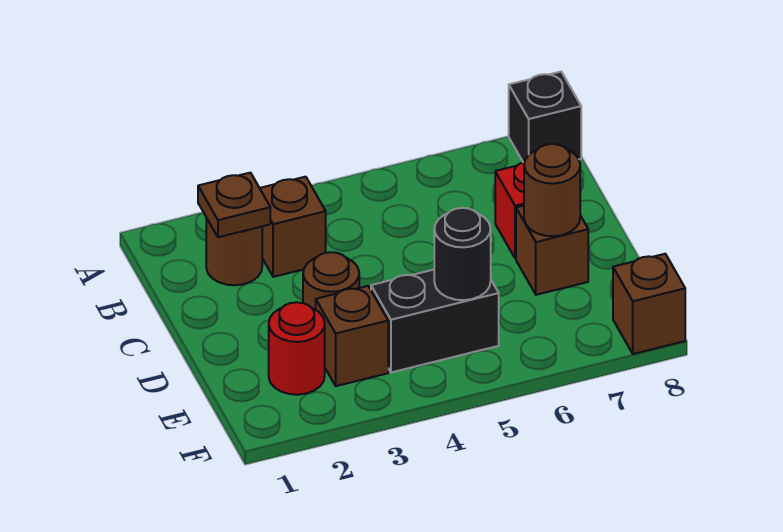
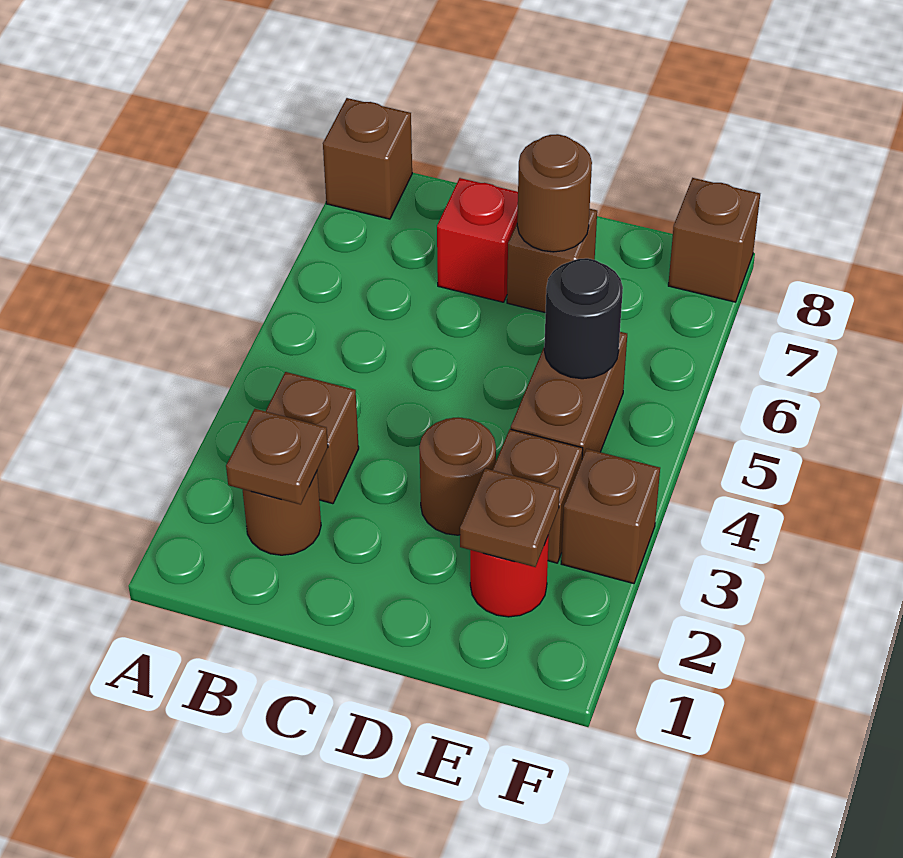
black 1x1 brick [509,72,581,162] -> brown 1x1 brick [323,98,412,219]
none -> brown 1x1 plate [460,469,560,567]
black 1x2 brick [371,270,499,372] -> brown 1x2 brick [511,332,627,459]
none -> brown 1x1 brick [561,449,660,584]

